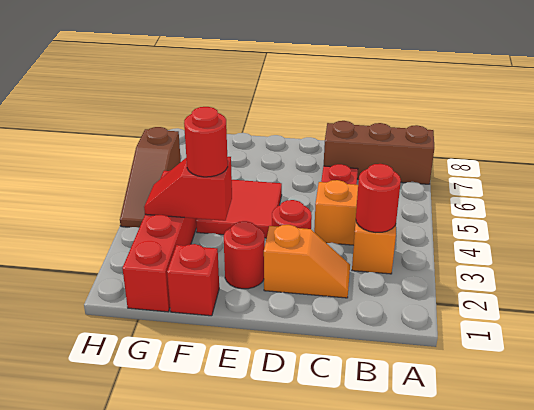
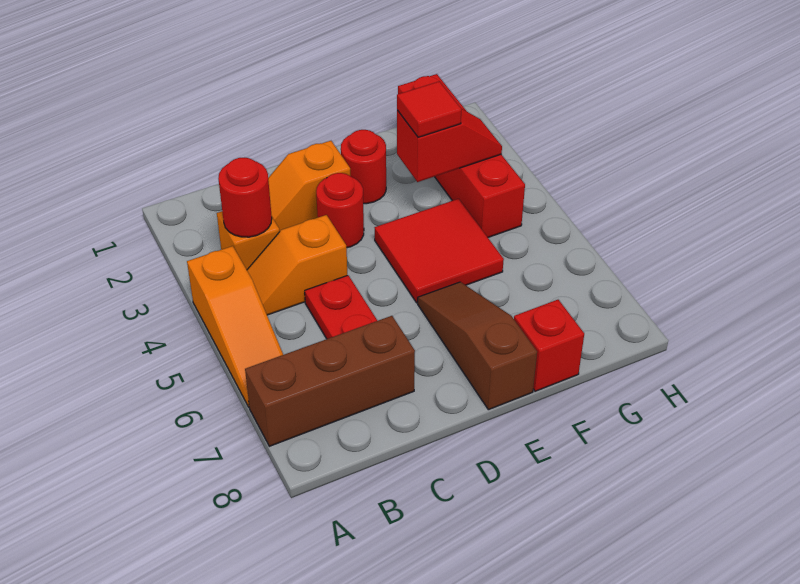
none -> orange 1x3 slope [187,246,283,407]
red 1x1 brick [167,244,219,316] -> red 1x1 brick moved to [514,300,584,391]
red 1x1 round brick [184,107,228,177] -> red 1x1 tile [397,81,461,137]
brown 1x3 slope [120,127,181,228] -> brown 1x3 slope moved to [418,282,537,410]

